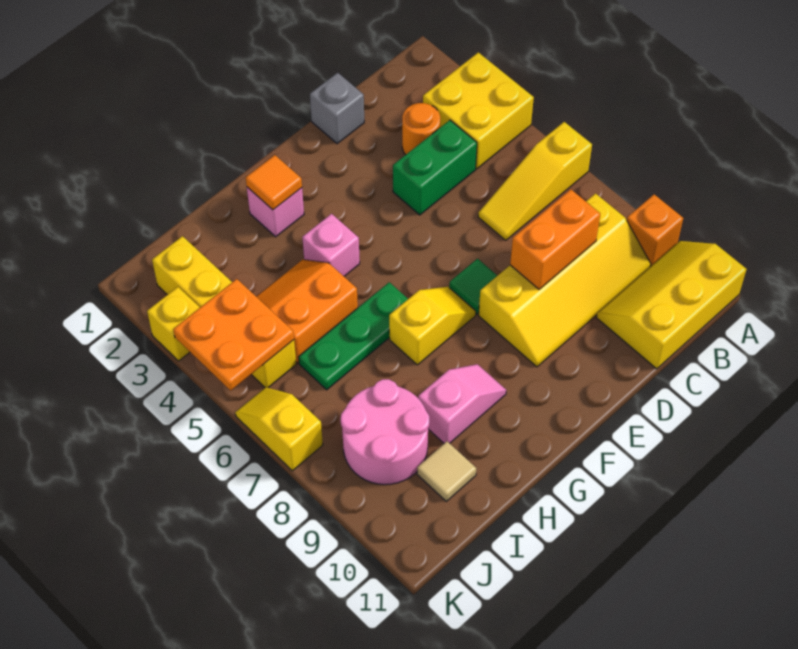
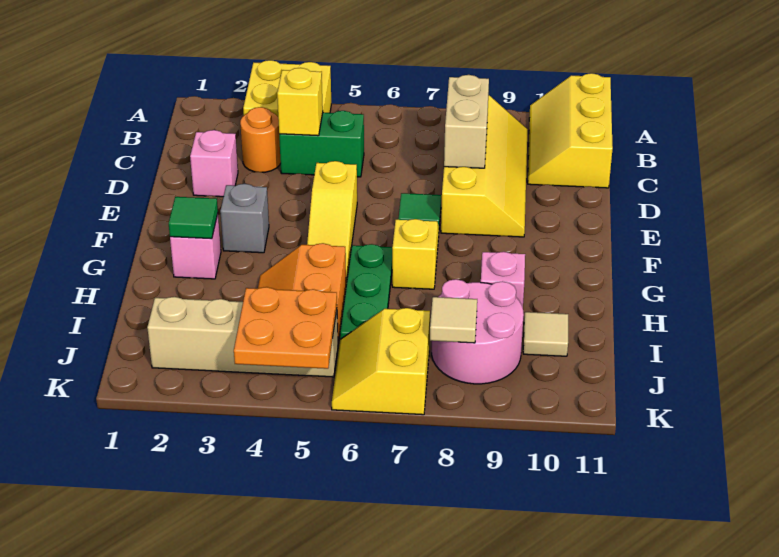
yellow 1x3 slope [478,122,592,240] -> yellow 1x3 slope moved to [307,161,357,284]
orange 1x1 brick [627,195,683,267] -> none
green 1x2 brick [393,120,477,215] -> green 1x2 brick turned to [279,111,364,177]
orange 1x2 brick [510,189,600,289] -> tan 1x2 brick [444,75,489,168]
grey 1x1 brick [310,73,364,144] -> grey 1x1 brick moved to [220,184,269,253]
orange 1x1 tile [246,155,302,210] -> green 1x1 tile [169,197,218,239]
pink 1x1 brick [302,214,360,276] -> pink 1x1 brick moved to [190,130,238,197]
yellow 1x4 brick [152,236,296,388] -> tan 1x4 brick [147,297,338,377]
none -> tan 1x1 tile [430,297,477,343]
yellow 1x1 brick [147,287,200,361] -> yellow 1x1 brick moved to [277,68,323,136]
yellow 1x2 slope [235,387,323,471] -> yellow 2x2 slope [332,308,430,415]

